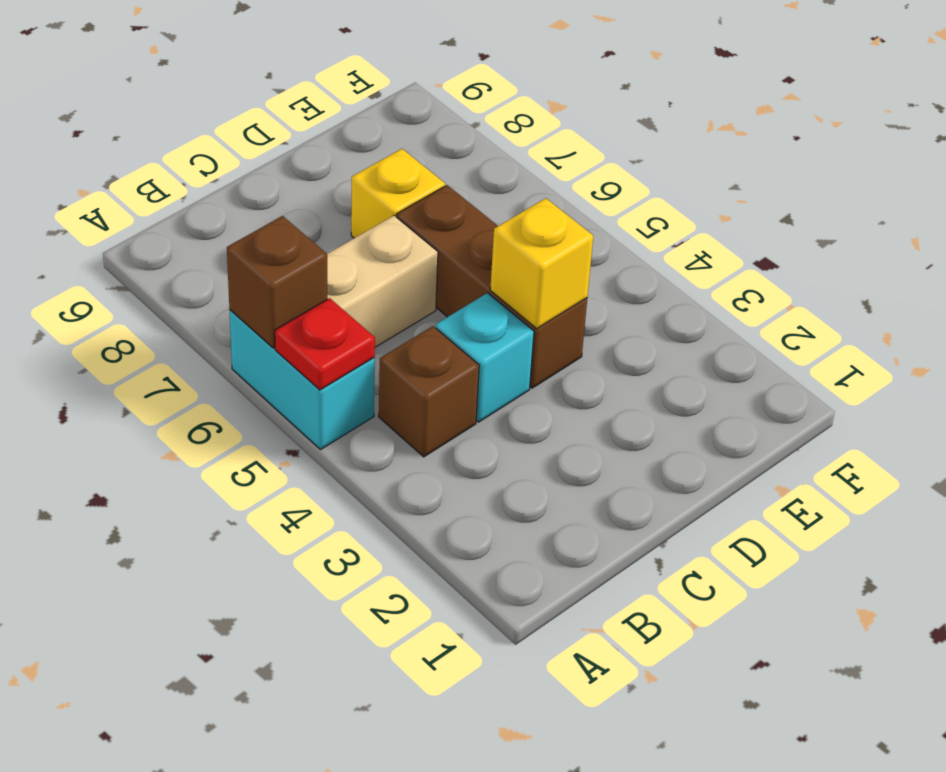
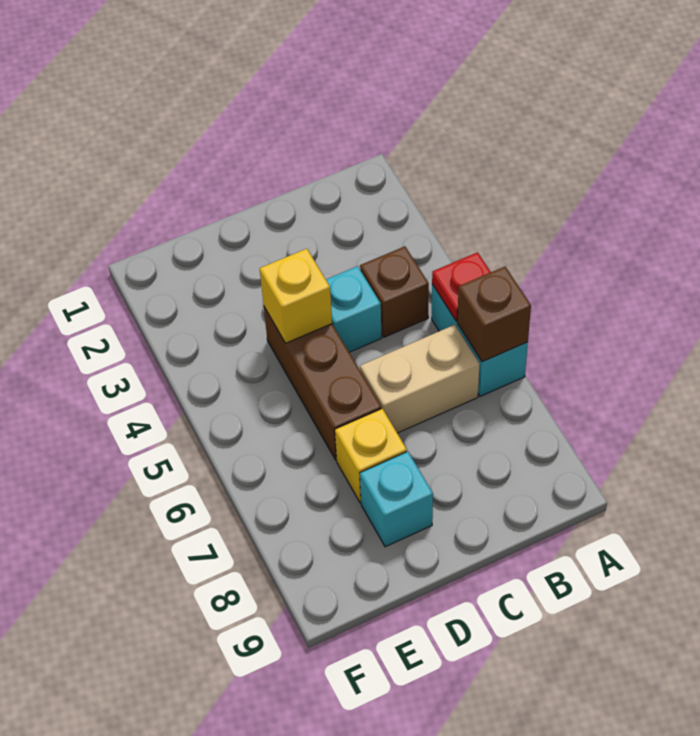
none -> cyan 1x1 brick [360,452,433,547]

